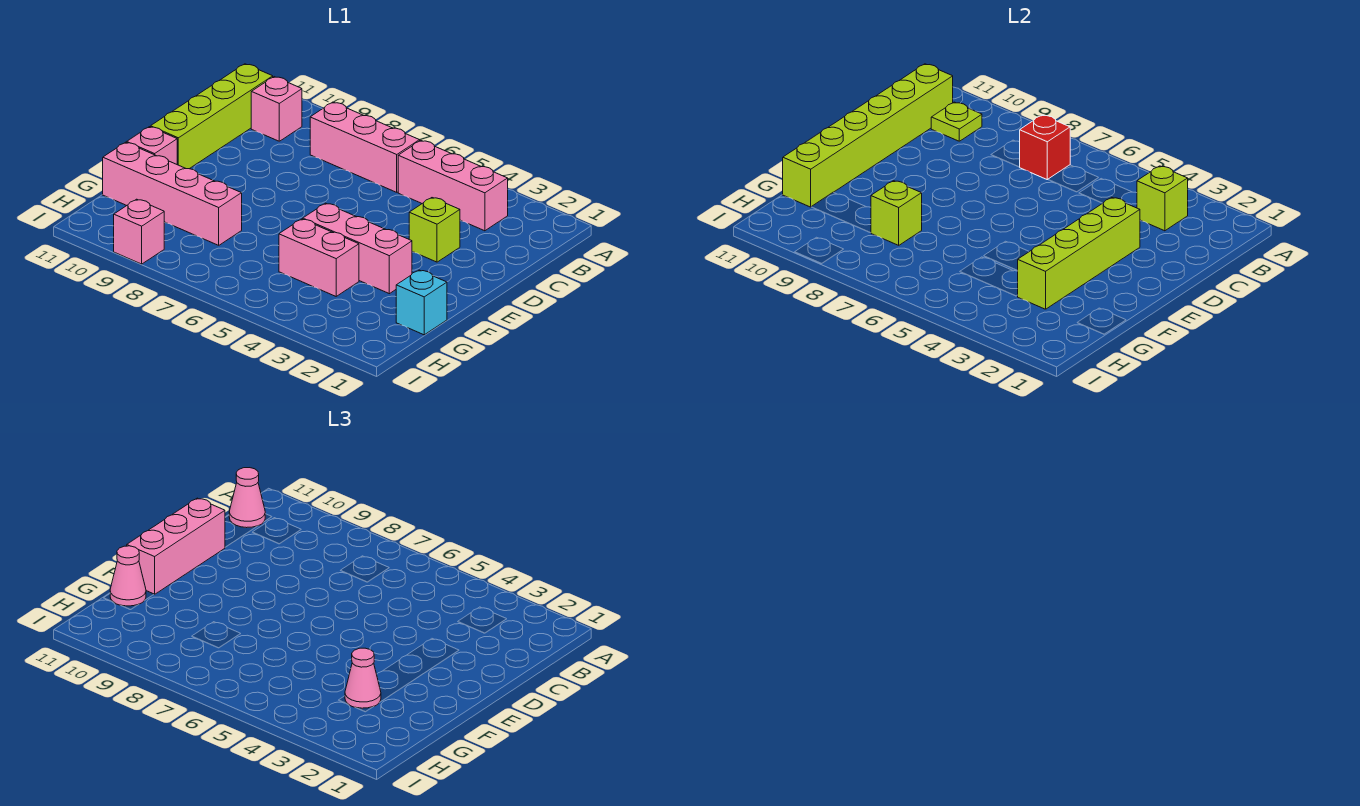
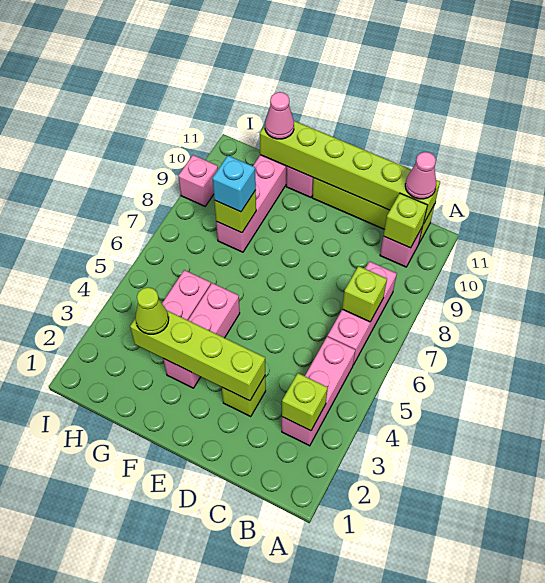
red 1x1 brick [1020,115,1070,180] -> lime 1x1 brick [342,266,387,322]
lime 1x1 plate [931,102,982,141] -> lime 1x1 brick [383,193,427,248]
pink 1x3 brick [127,498,225,594] -> none
cyan 1x1 brick [396,270,447,335] -> cyan 1x1 brick moved to [212,156,256,212]
pink 1x1 cone [345,648,381,708] -> lime 1x1 cone [135,287,169,334]

